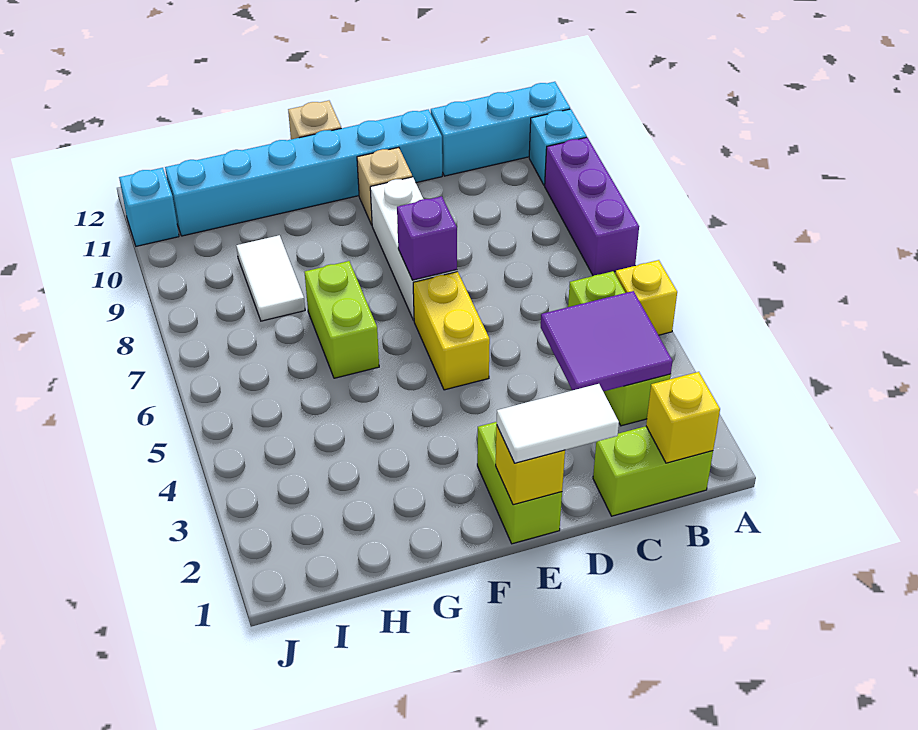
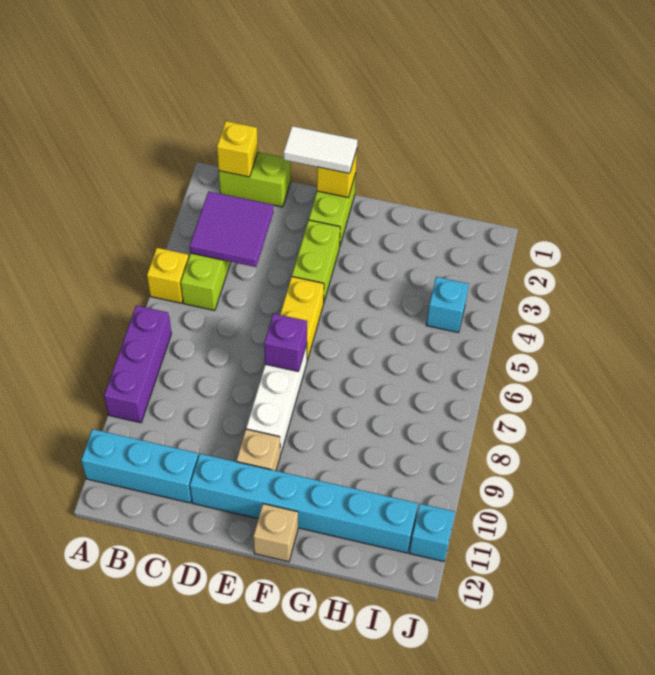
cyan 1x1 brick [529,109,587,185] -> cyan 1x1 brick moved to [426,277,469,333]
lime 1x2 brick [305,261,379,378] -> lime 1x2 brick moved to [292,220,340,303]
white 1x2 tile [236,235,305,321] -> none

